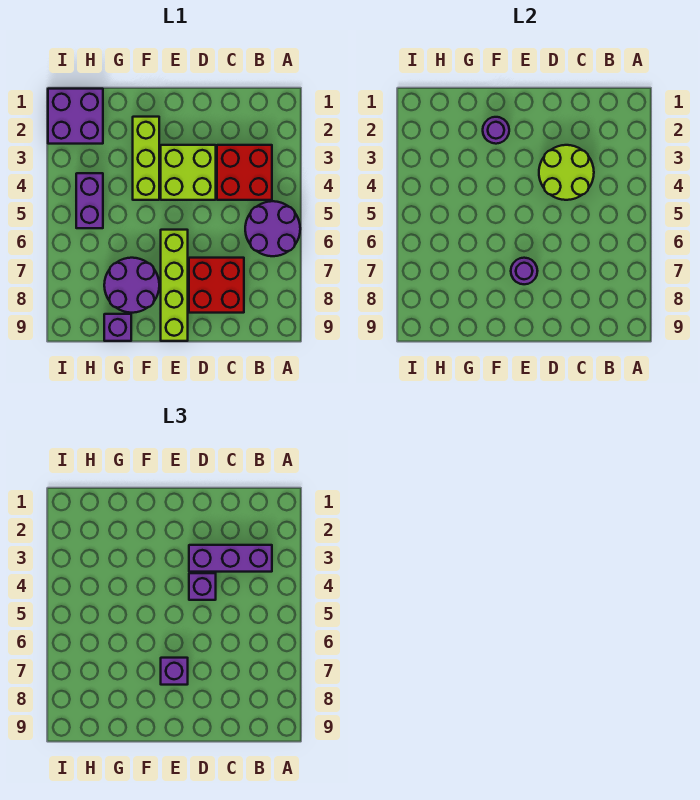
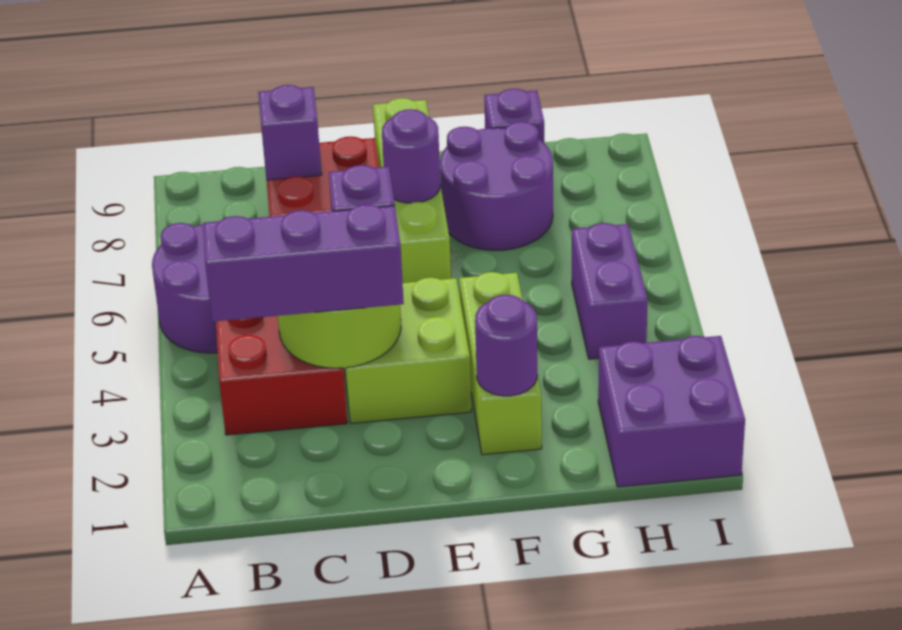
purple 1x1 brick [161,658,188,685] -> purple 1x1 brick moved to [258,85,322,180]

